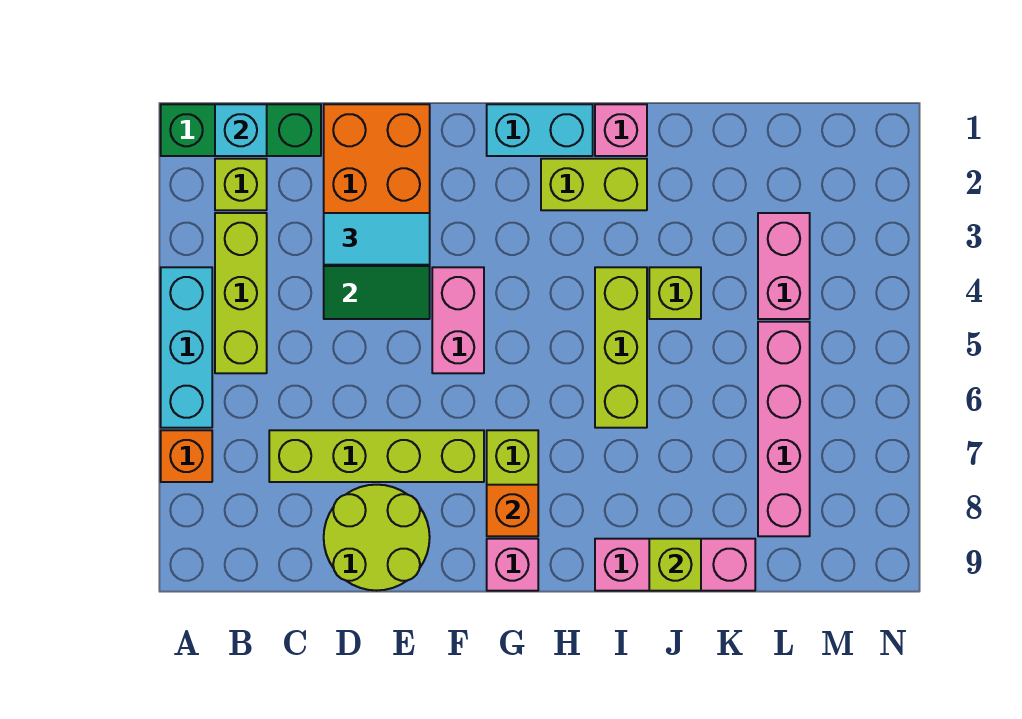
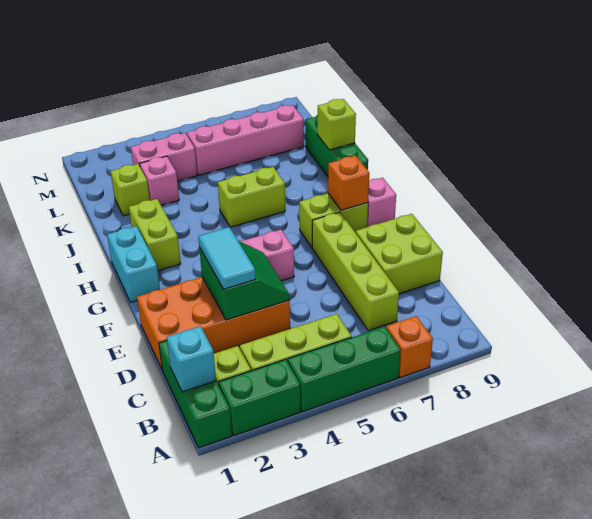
none -> green 1x2 brick [219,359,301,436]
cyan 1x3 brick [161,267,212,428] -> green 1x3 brick [288,327,401,412]
lime 2x2 round brick [324,485,430,591] -> lime 2x2 brick [356,214,443,294]
pink 1x1 brick [595,104,647,156] -> pink 1x1 brick moved to [140,156,179,205]
lime 1x3 brick [595,267,647,428] -> lime 1x2 brick [218,167,285,227]
pink 1x3 brick [595,539,755,591] -> green 1x3 brick [305,115,368,176]
lime 1x1 brick [649,267,701,319] -> lime 1x1 brick moved to [110,164,150,216]

